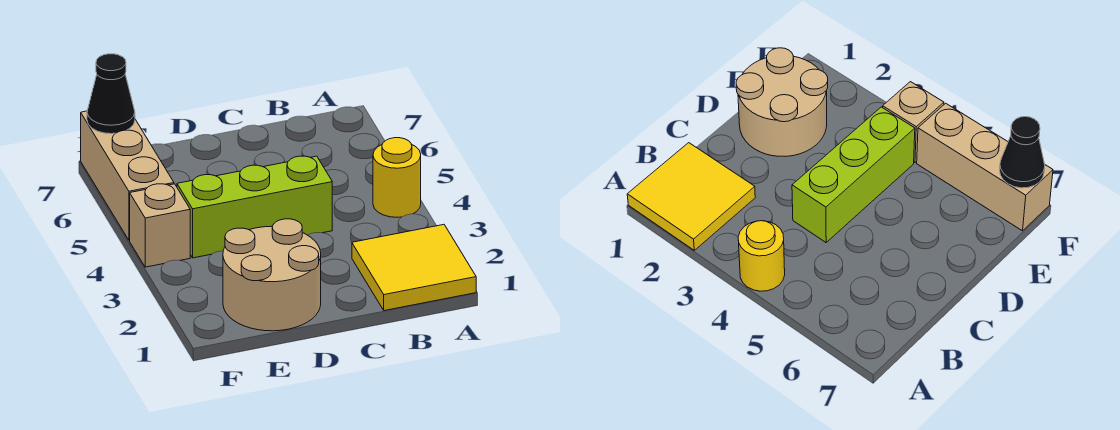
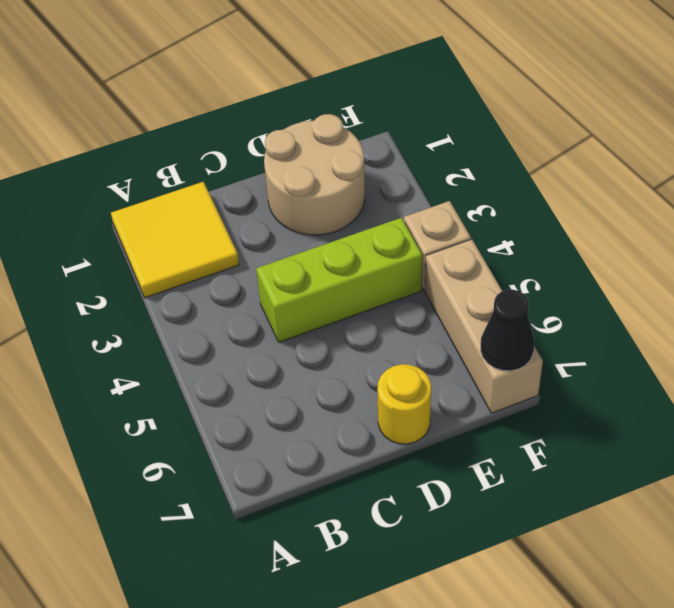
yellow 1x1 round brick [373,138,421,217] -> yellow 1x1 round brick moved to [377,364,431,444]

